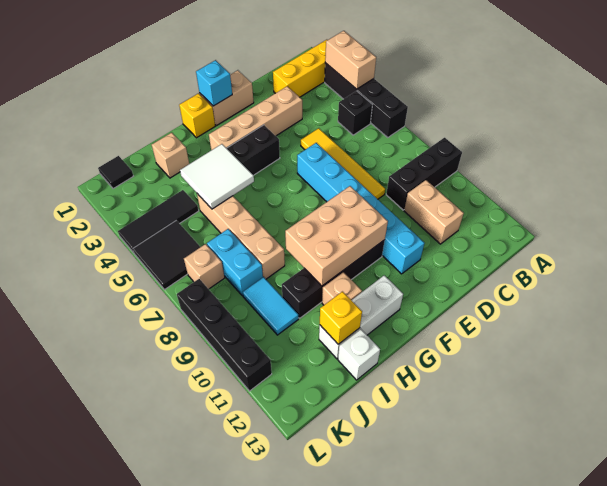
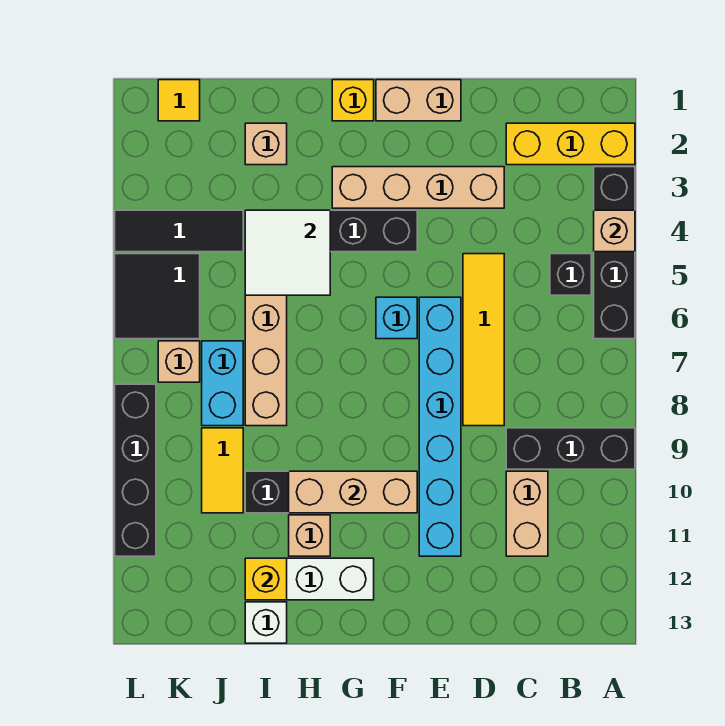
tan 1x2 brick [325,31,376,89] -> tan 1x1 brick [594,210,635,252]
cyan 1x1 brick [196,60,232,106] -> cyan 1x1 brick moved to [376,297,417,339]
tan 2x3 brick [285,186,388,286] -> tan 1x3 brick [289,471,417,513]
cyan 1x2 tile [243,277,299,335] -> yellow 1x2 tile [202,428,243,513]
black 1x1 tile [98,156,133,189] -> yellow 1x1 tile [158,80,200,121]

